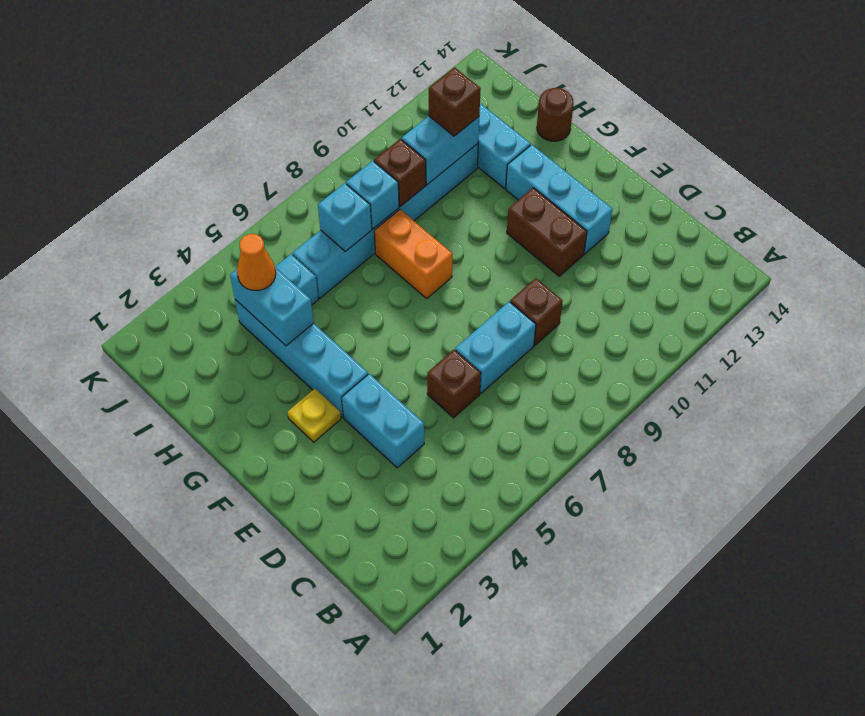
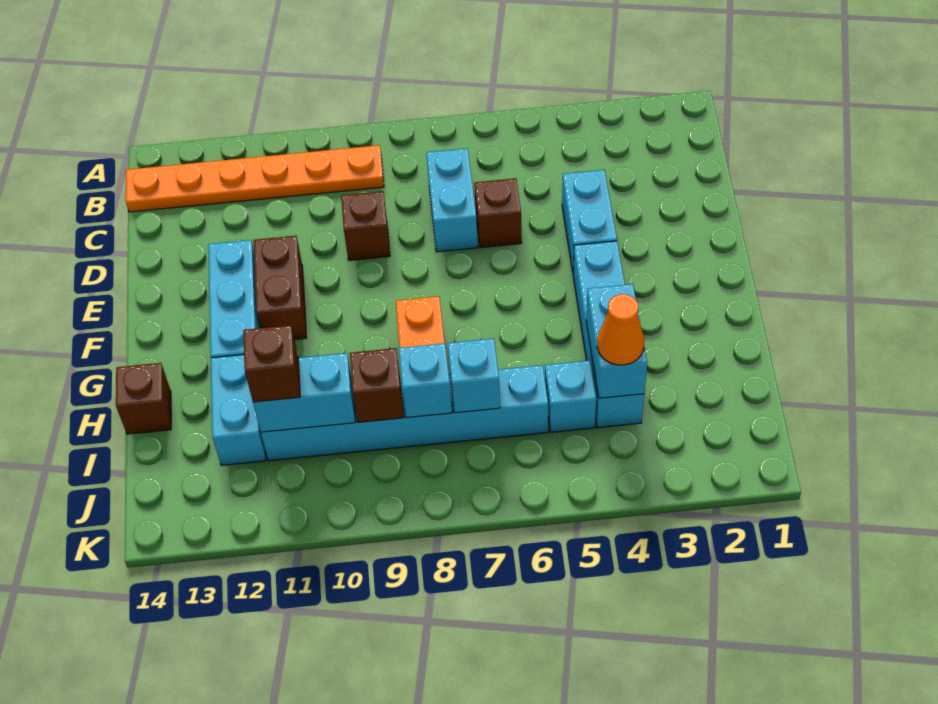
none -> orange 1x6 plate [126,145,384,212]
cyan 1x2 brick [455,302,536,393] -> cyan 1x2 brick turned to [426,148,478,252]
yellow 1x1 plate [287,389,341,442] -> none
brown 1x1 round brick [537,88,574,141] -> brown 1x1 brick [116,363,171,434]

